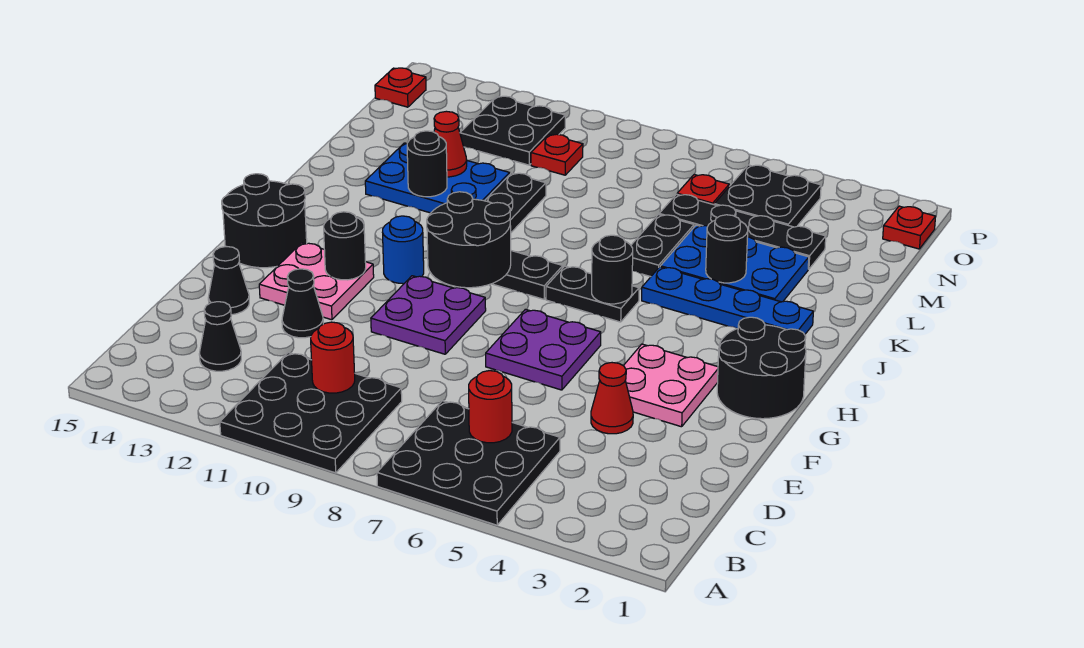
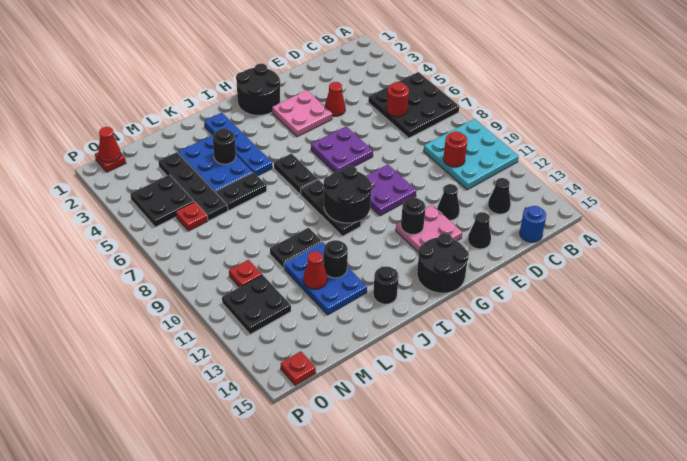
black 3x3 plate [220,353,402,473] -> cyan 3x3 plate [424,119,519,190]
blue 1x1 round brick [382,216,424,284] -> blue 1x1 round brick moved to [520,206,546,242]
black 1x1 round brick [592,235,633,304] -> black 1x1 round brick moved to [373,266,399,304]
none -> red 1x1 cone [98,127,121,163]

